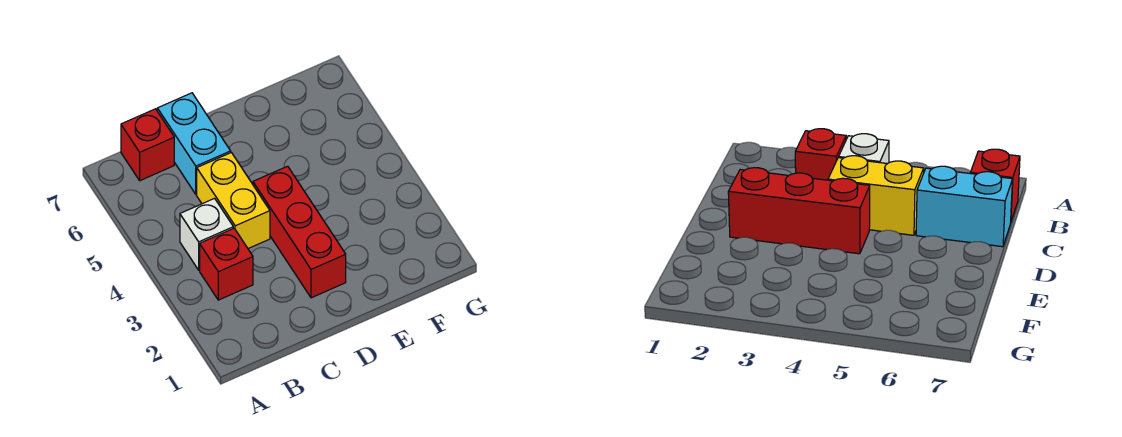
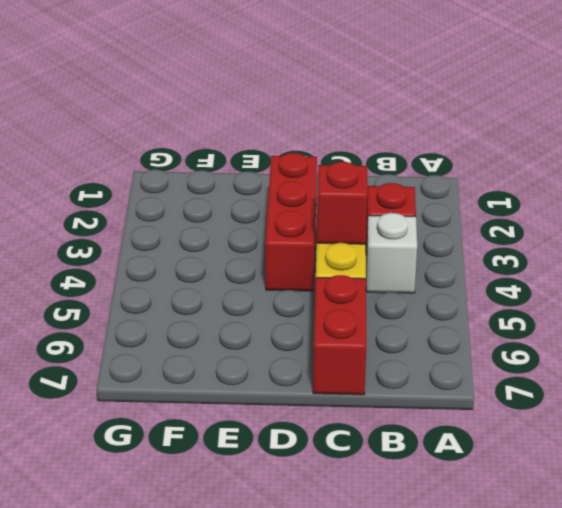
red 1x1 brick [121,109,174,181] -> red 1x1 brick moved to [317,162,368,244]
cyan 1x2 brick [157,93,231,194] -> red 1x2 brick [313,275,366,395]

